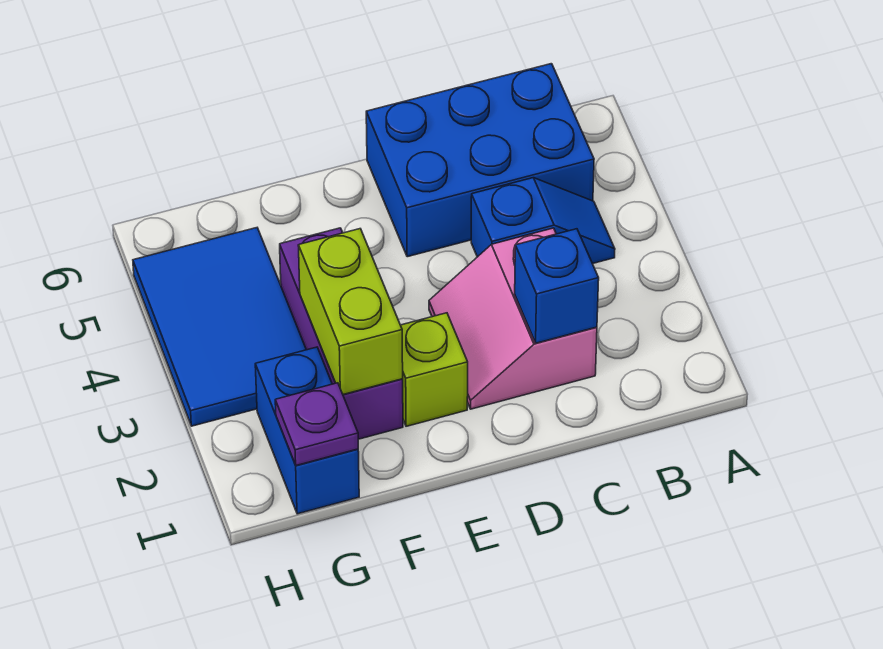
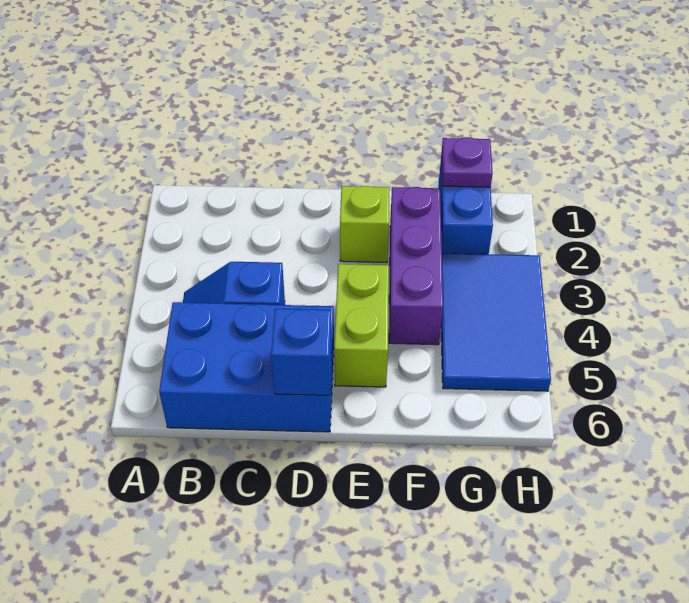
pink 2x2 slope [429,228,597,409] -> none
blue 1x1 brick [515,229,599,343] -> blue 1x1 brick moved to [271,309,332,395]
lime 1x2 brick [298,229,403,394] -> lime 1x2 brick moved to [334,264,389,387]

